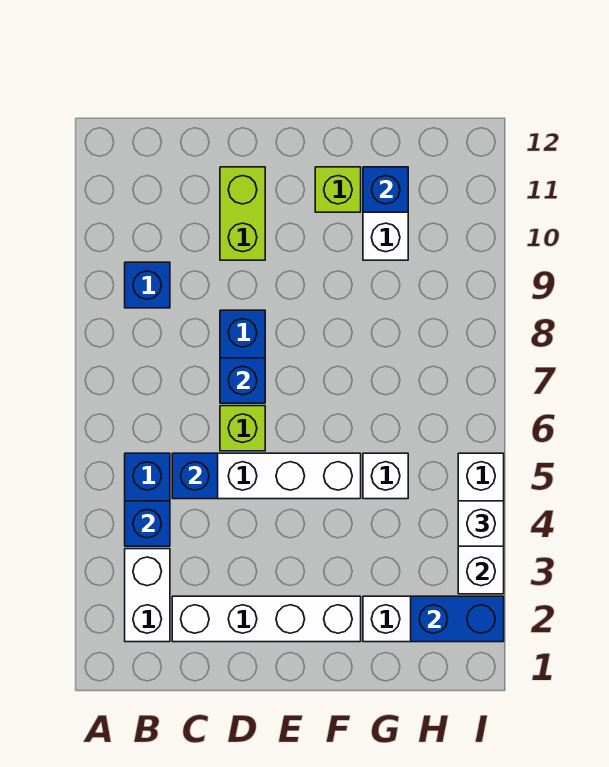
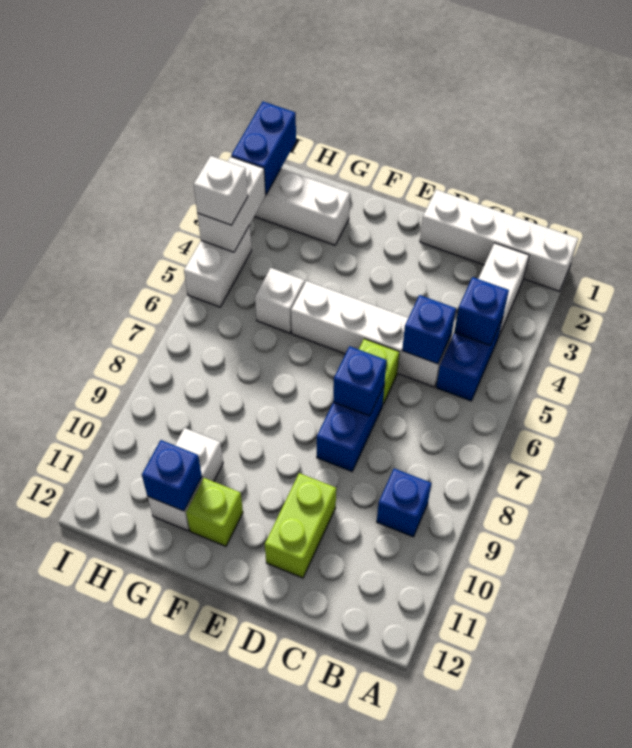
white 1x4 brick [172,596,361,642] -> white 1x4 brick moved to [420,190,578,291]
blue 1x2 brick [411,596,504,642] -> blue 1x2 brick turned to [231,102,296,195]

